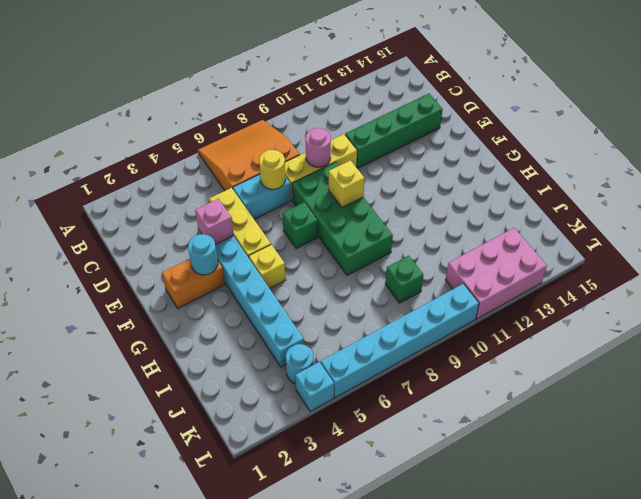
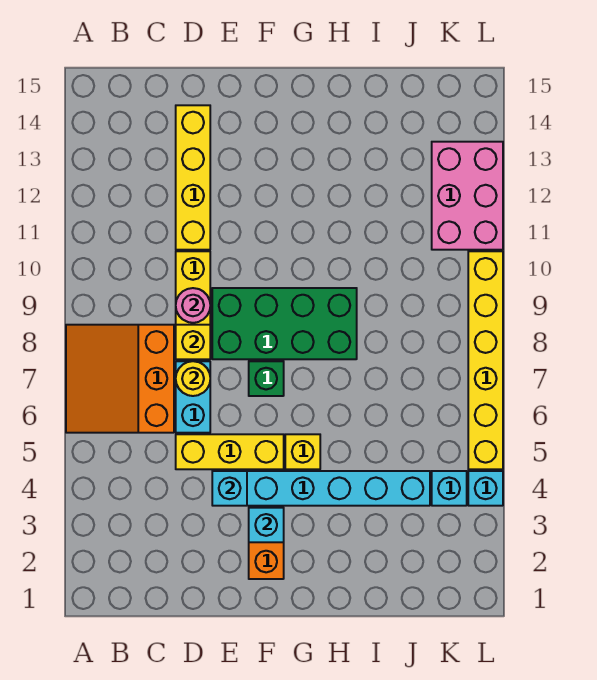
green 1x4 brick [345,94,443,168] -> yellow 1x4 brick [176,105,210,250]
pink 1x1 brick [195,199,233,244] -> cyan 1x1 brick [212,471,247,506]
cyan 1x1 round brick [188,234,218,275] -> cyan 1x1 brick [249,508,284,542]
yellow 1x1 brick [328,160,364,207] -> yellow 1x1 brick moved to [176,325,210,359]
green 1x1 brick [385,256,424,303] -> none
cyan 1x1 round brick [286,344,314,384] -> cyan 1x1 brick [432,471,467,506]
cyan 1x6 brick [321,284,479,398] -> yellow 1x6 brick [468,251,503,469]

